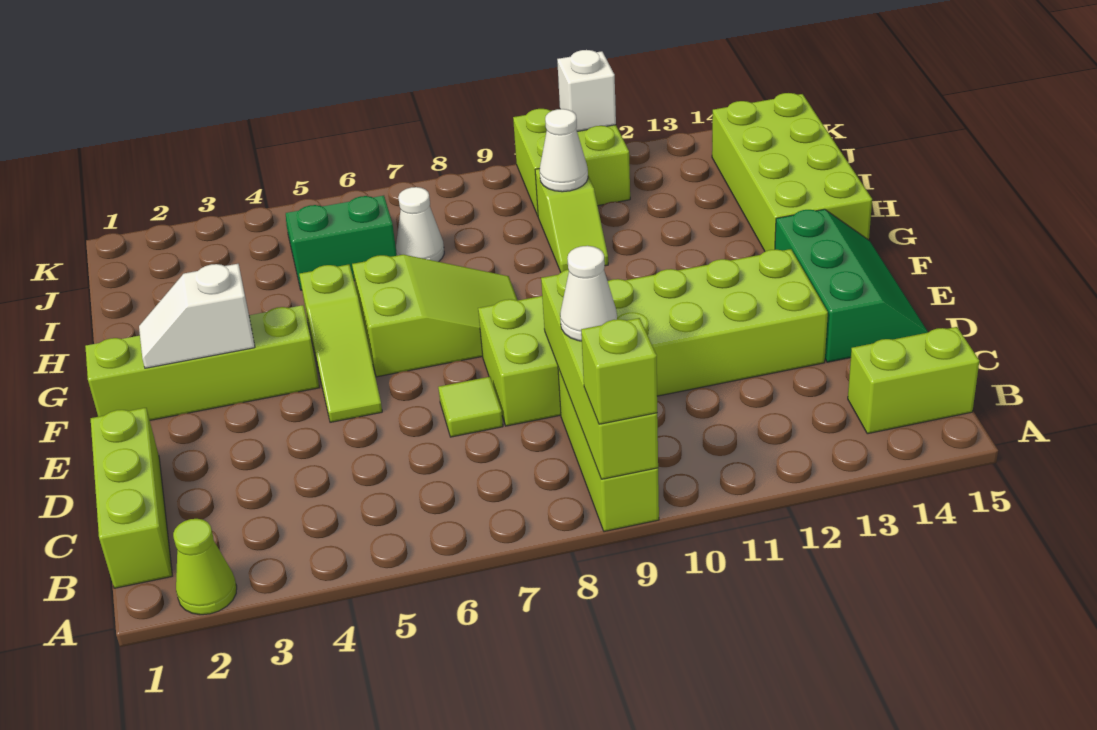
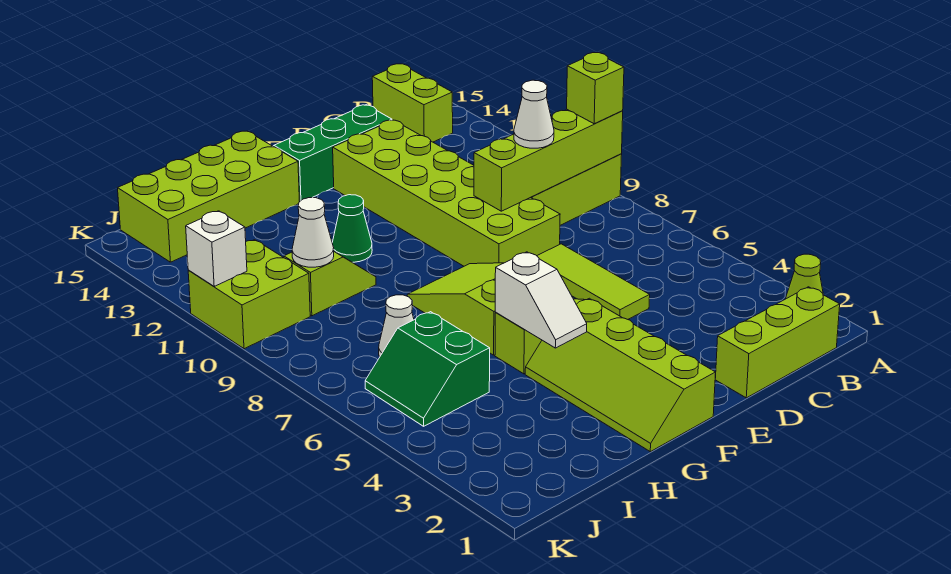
lime 1x1 tile [438,377,503,437] -> lime 1x3 tile [537,244,650,319]
white 1x2 slope [139,264,255,368] -> white 1x2 slope moved to [495,252,587,348]
none -> green 1x1 cone [332,195,372,262]

